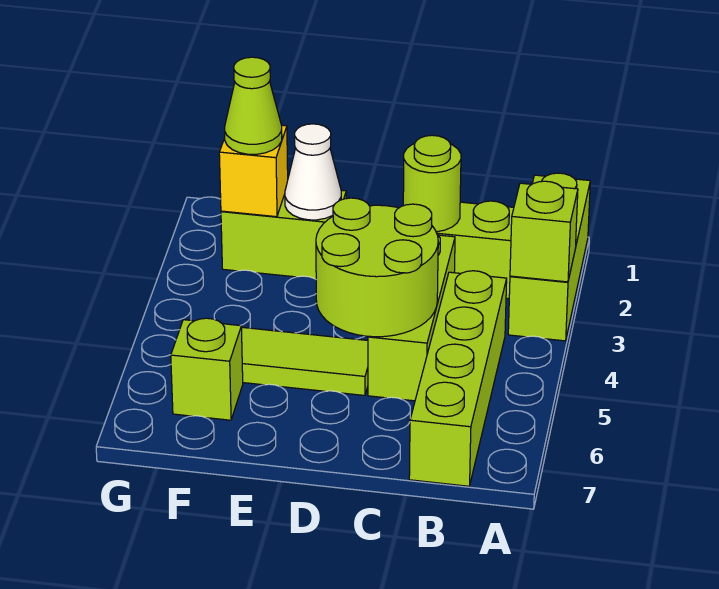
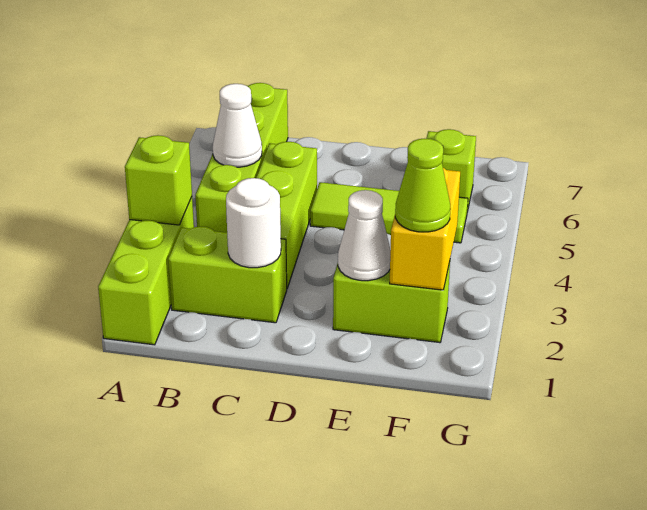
none -> white 1x1 cone [213,84,262,167]
lime 1x1 round brick [403,135,461,232] -> white 1x1 round brick [226,178,281,268]
lime 2x2 round brick [316,198,438,337] -> none
yellow 1x1 brick [219,125,288,217] -> yellow 1x2 brick [390,168,460,290]

